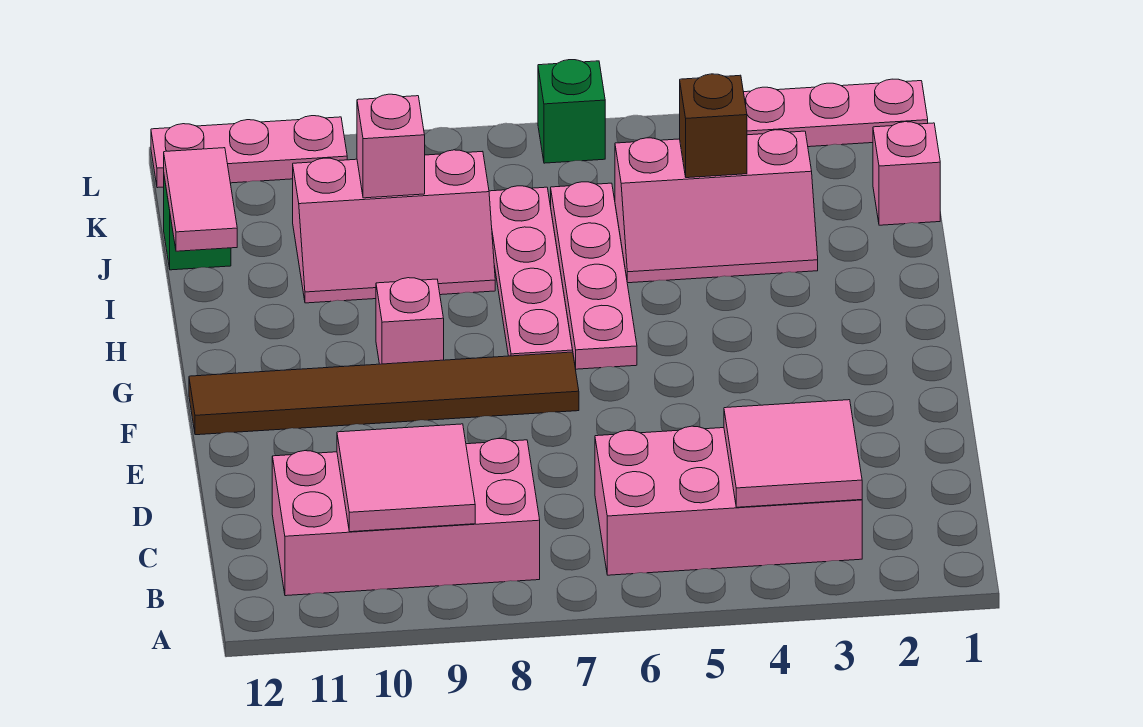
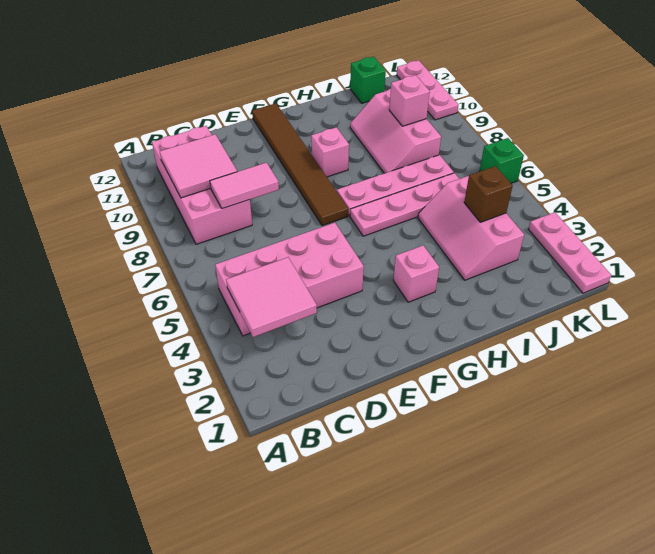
pink 2x4 brick [595,426,862,575] -> pink 2x4 brick turned to [215,223,364,336]
pink 1x2 tile [164,148,237,251] -> pink 1x2 tile moved to [210,163,279,209]
pink 1x1 brick [873,122,940,225] -> pink 1x1 brick moved to [393,245,439,302]

